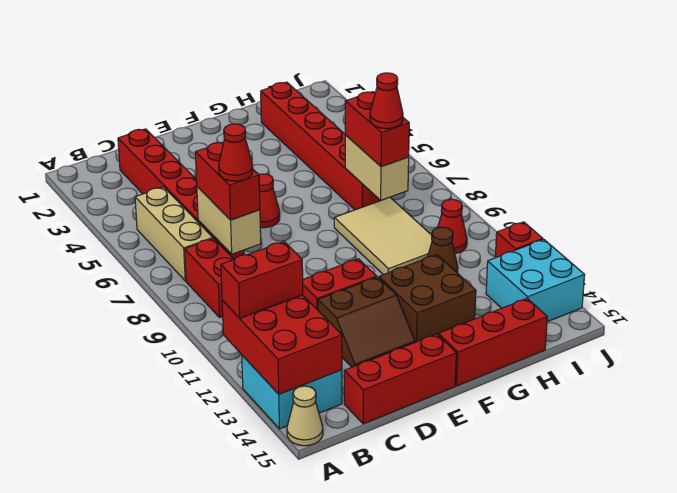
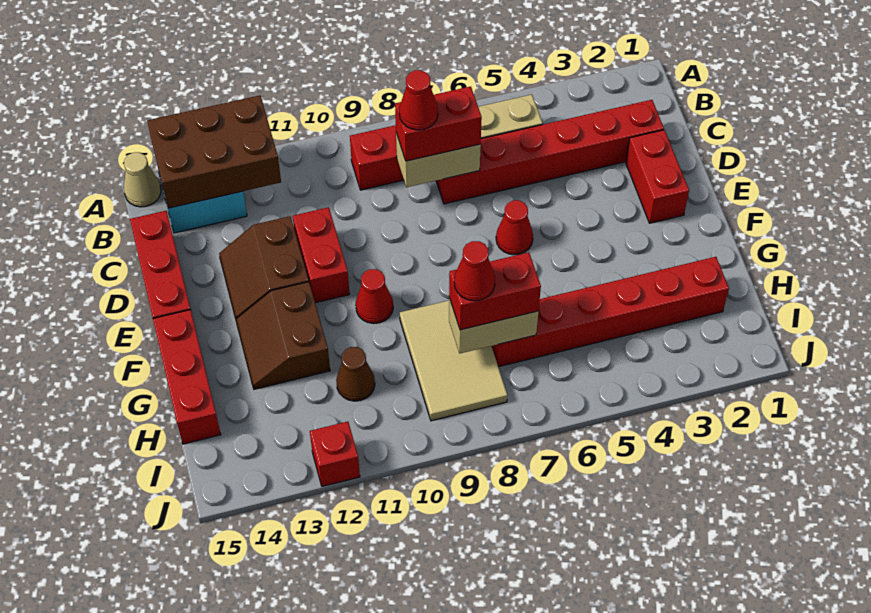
red 2x3 brick [222,295,342,394] -> brown 2x3 brick [147,95,281,208]
red 1x2 brick [221,242,303,318] -> red 1x2 brick moved to [626,130,689,223]
brown 2x2 brick [379,255,476,342] -> brown 2x2 slope [236,282,330,389]
tan 2x3 tile [334,197,432,275] -> tan 2x3 tile turned to [400,301,507,421]
red 1x1 cone [438,199,467,254] -> red 1x1 cone moved to [356,269,393,324]
cyan 2x2 brick [486,239,585,322] -> none

